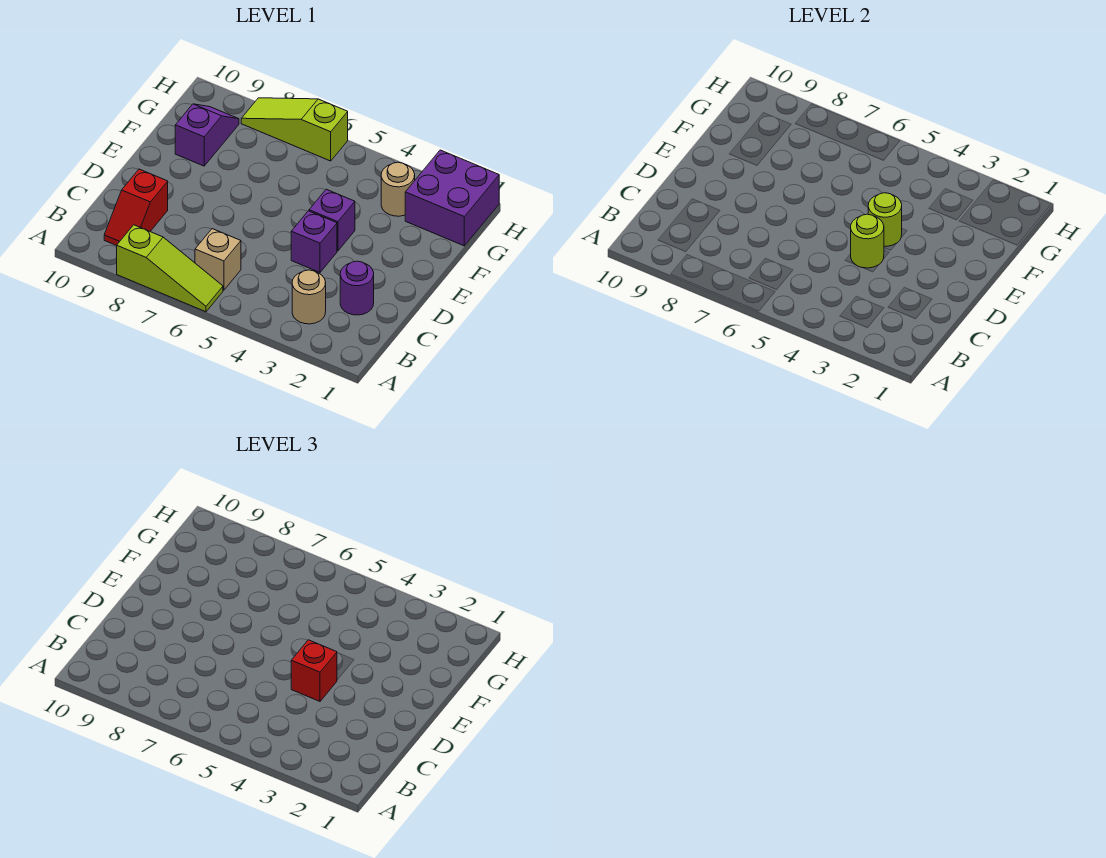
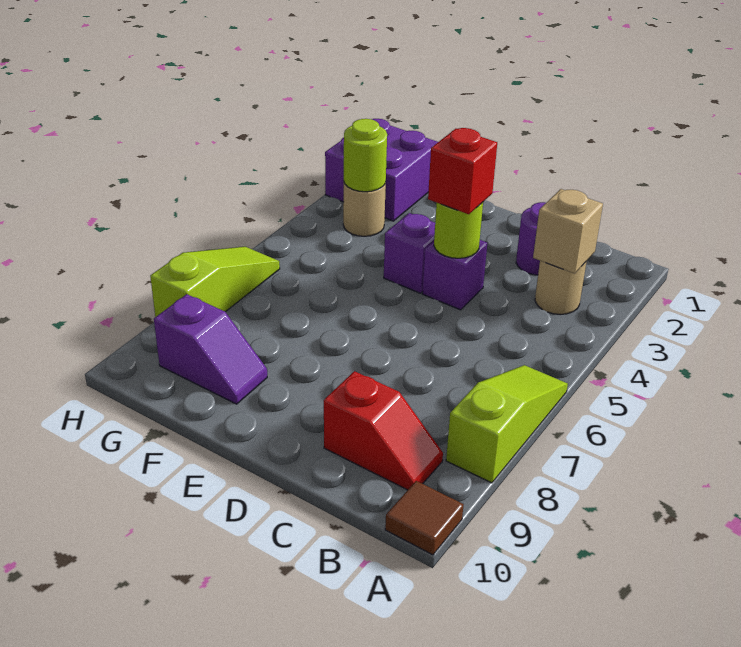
none -> brown 1x1 tile [385,481,464,555]
tan 1x1 brick [195,229,241,290] -> tan 1x1 brick moved to [533,189,603,274]
lime 1x1 round brick [868,193,902,246] -> lime 1x1 round brick moved to [344,119,387,192]
purple 1x2 slope [175,104,239,166] -> purple 1x2 slope turned to [154,294,267,404]
lime 1x3 slope [241,98,348,161] -> lime 1x3 slope turned to [150,247,280,317]

